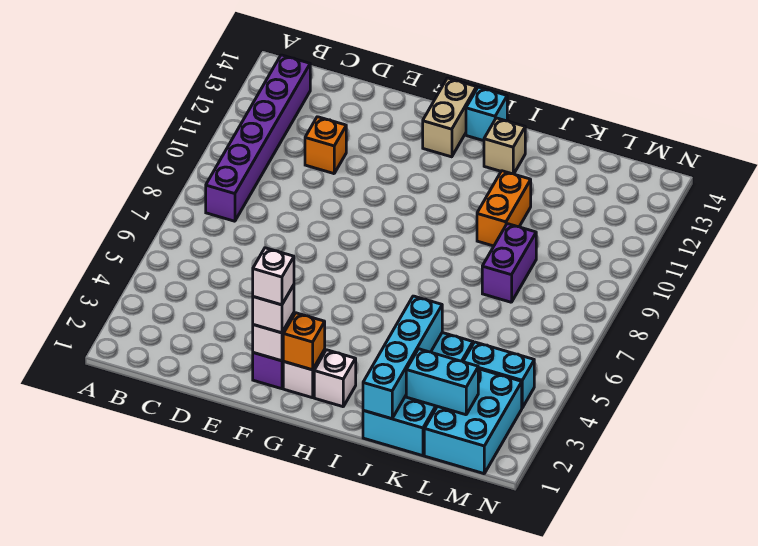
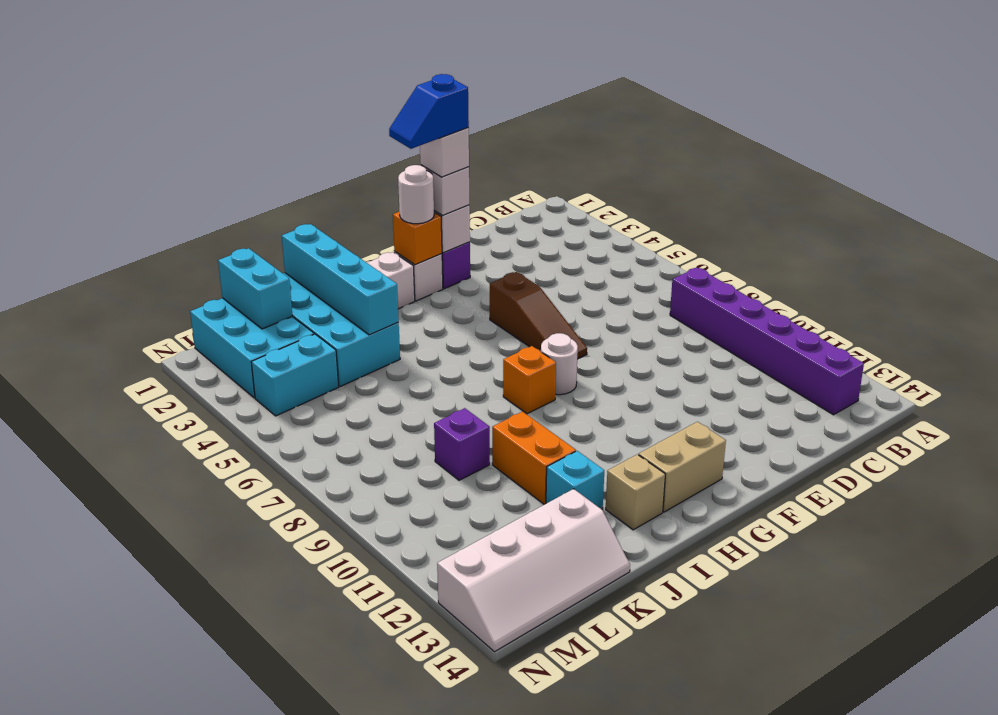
orange 1x1 brick [305,117,346,174] -> orange 1x1 brick moved to [503,346,556,414]
none -> blue 1x2 slope [389,74,469,149]
none -> brown 1x3 slope [490,272,587,359]
none -> white 1x1 round brick [398,165,434,224]
none -> white 1x1 round brick [541,333,578,395]
tan 1x2 brick [423,78,477,157] -> tan 1x2 brick turned to [639,422,726,512]
cyan 1x1 brick [466,87,507,141] -> cyan 1x1 brick moved to [546,451,604,509]
cyan 1x2 brick [406,349,478,415] -> cyan 1x2 brick turned to [218,248,292,329]
purple 1x2 brick [482,224,536,302] -> purple 1x1 brick [434,408,490,480]
none -> white 2x4 slope [437,489,630,652]

